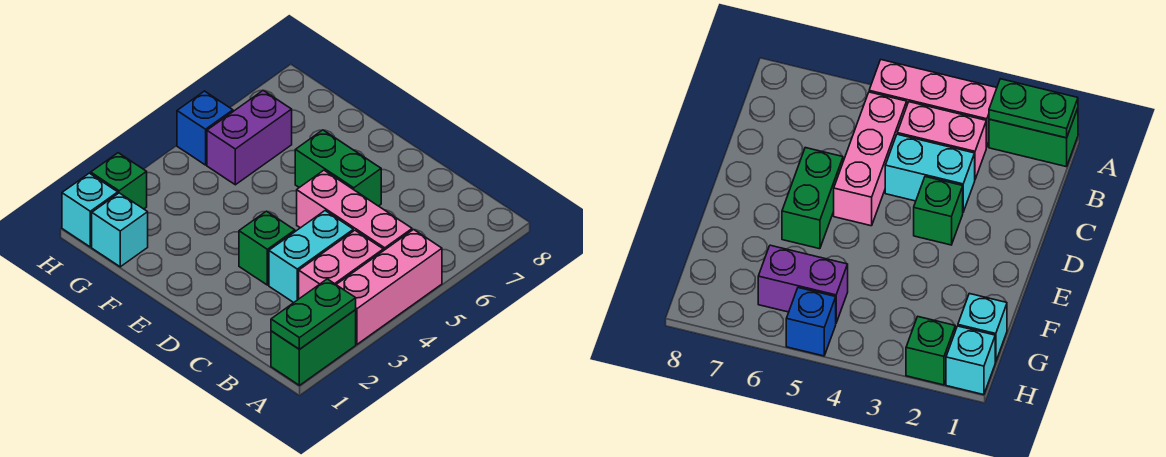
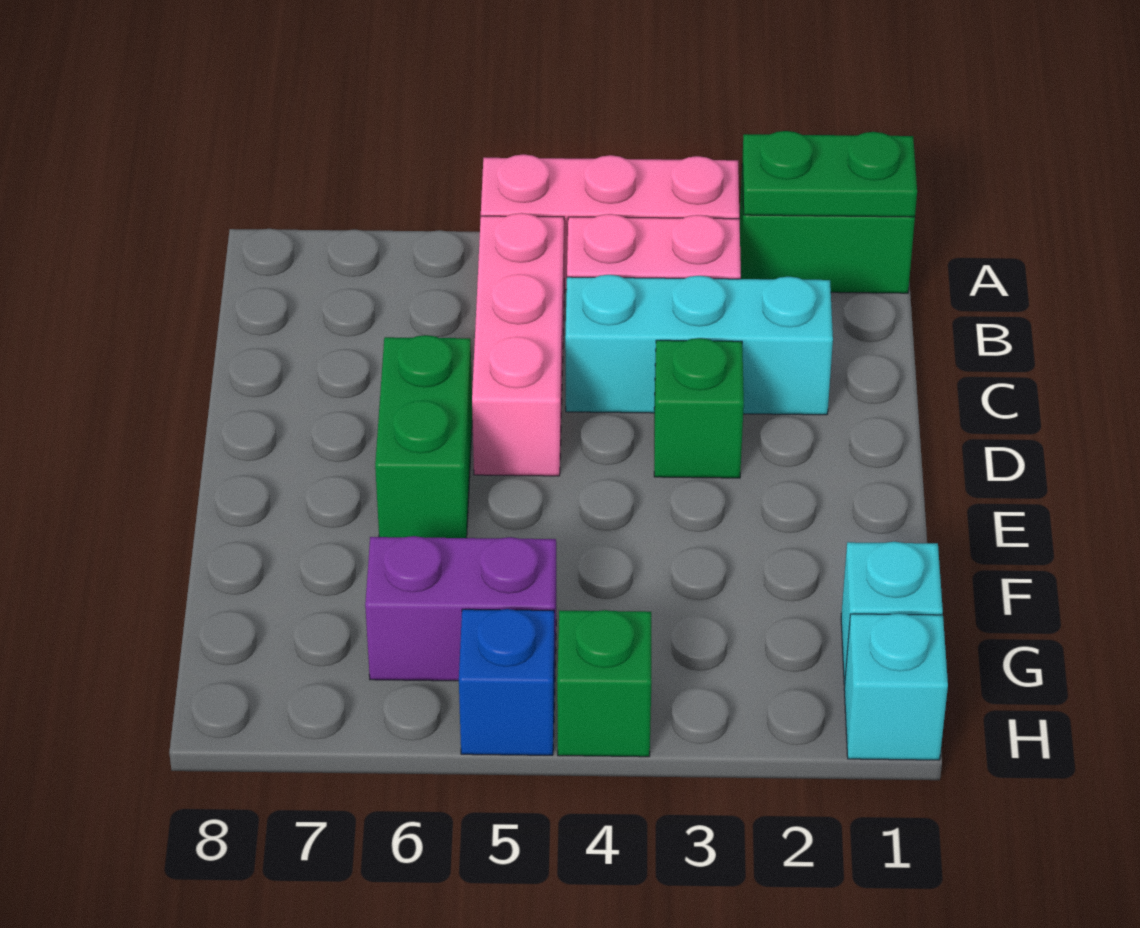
cyan 1x2 brick [269,211,353,303] -> cyan 1x3 brick [565,275,833,415]
green 1x1 brick [91,153,147,209] -> green 1x1 brick moved to [557,610,651,757]

